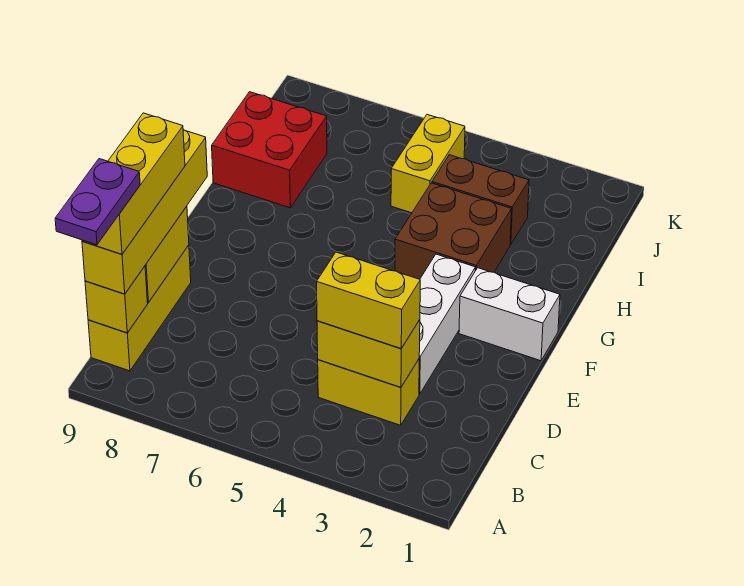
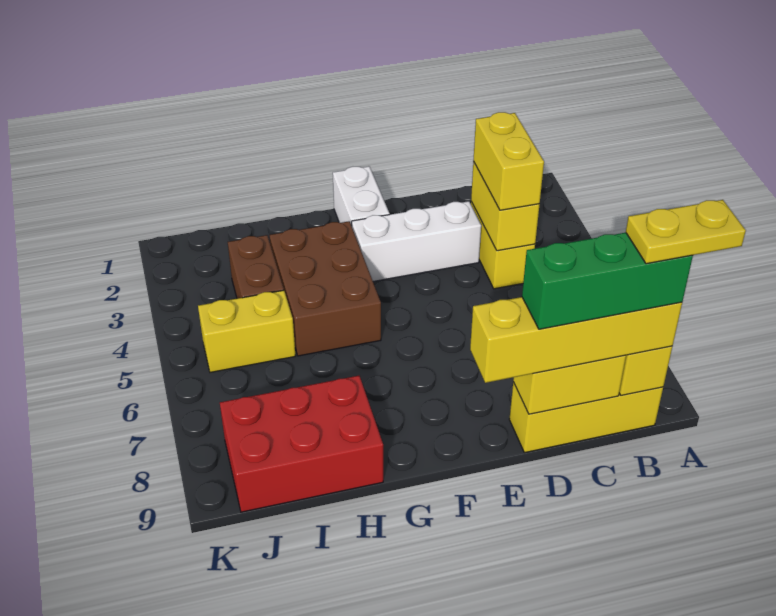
purple 1x2 plate [55,159,140,245] -> yellow 1x2 plate [626,200,746,264]
yellow 1x3 brick [82,113,185,254] -> green 1x3 brick [522,233,693,329]
brown 2x2 brick [395,183,511,279] -> brown 2x3 brick [270,221,381,356]
red 2x2 brick [212,92,327,208] -> red 2x3 brick [220,376,383,512]

